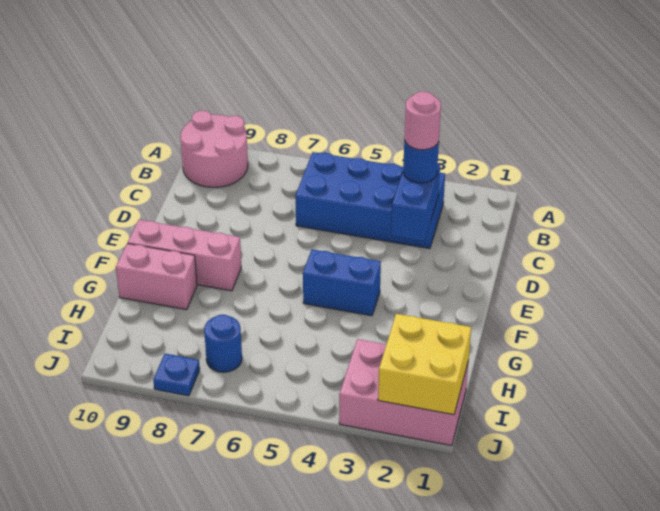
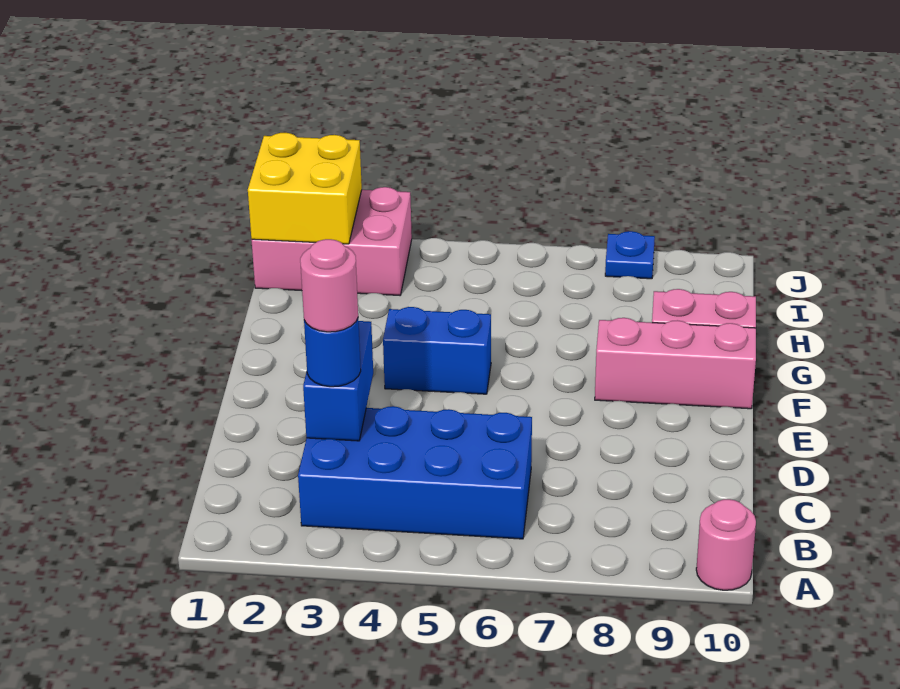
pink 2x2 round brick [180,111,248,187] -> pink 1x1 round brick [696,499,756,590]
blue 1x1 round brick [204,315,242,372] -> none

